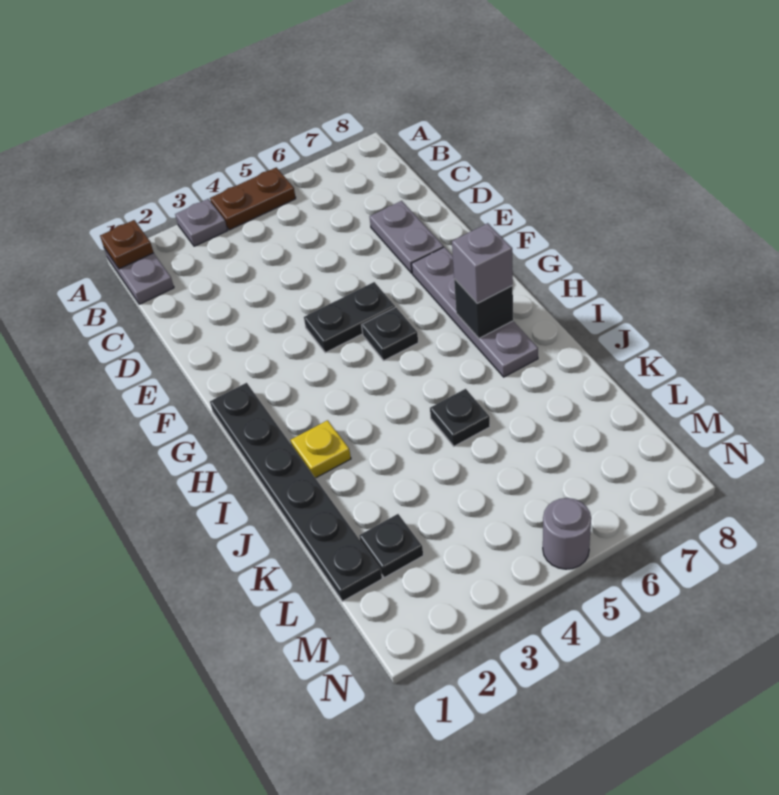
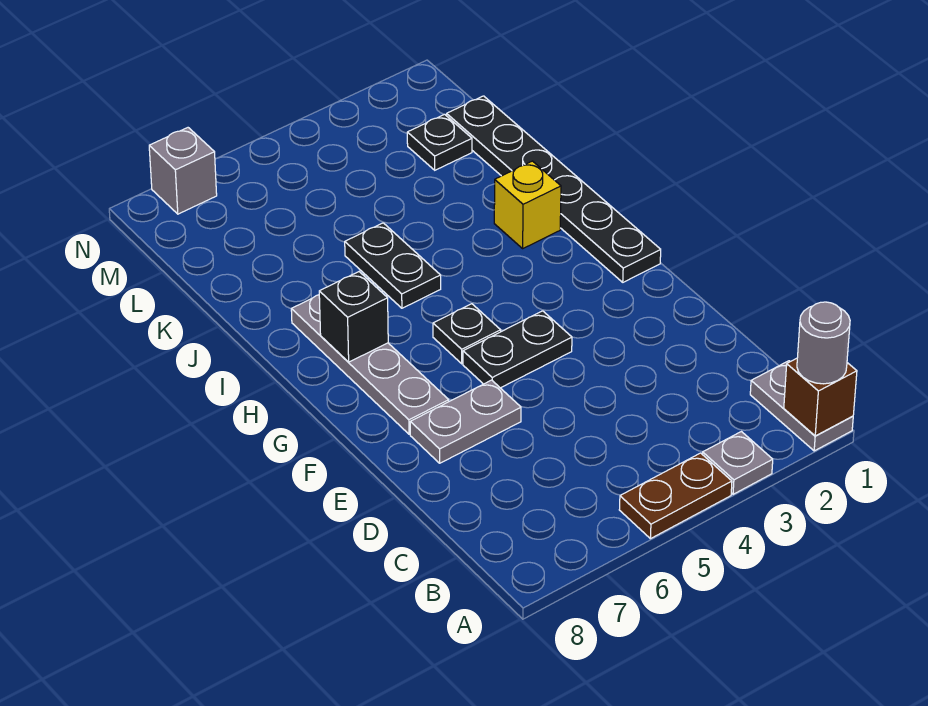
brown 1x1 plate [100,220,154,269] -> brown 1x1 brick [784,358,857,436]
grey 1x2 plate [370,201,444,273] -> grey 1x2 plate turned to [410,380,521,463]
grey 1x1 brick [452,223,513,303] -> grey 1x1 brick moved to [149,128,217,214]
yellow 1x1 plate [291,420,351,478] -> yellow 1x1 brick [494,161,561,248]
black 1x1 plate [430,389,490,446] -> black 1x2 plate [345,223,441,308]
grey 1x1 round brick [543,498,591,569] -> grey 1x1 round brick moved to [797,302,850,384]

